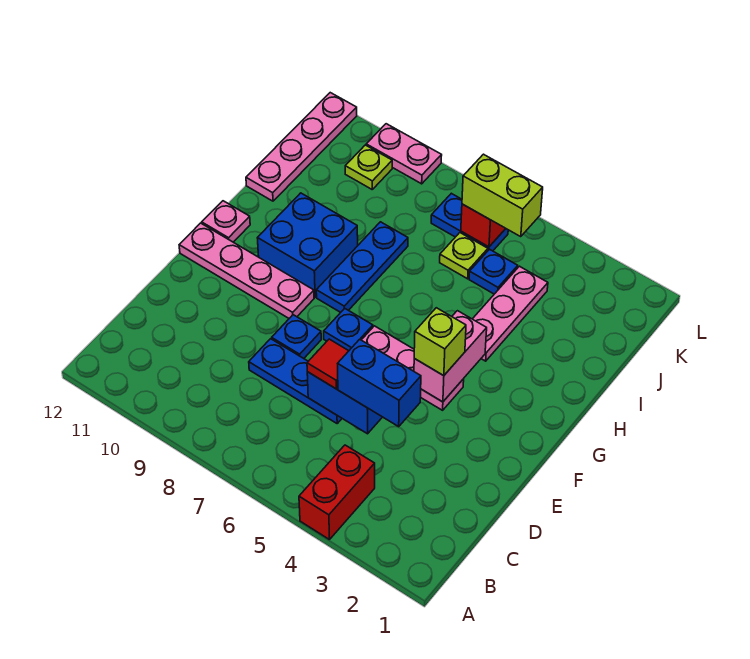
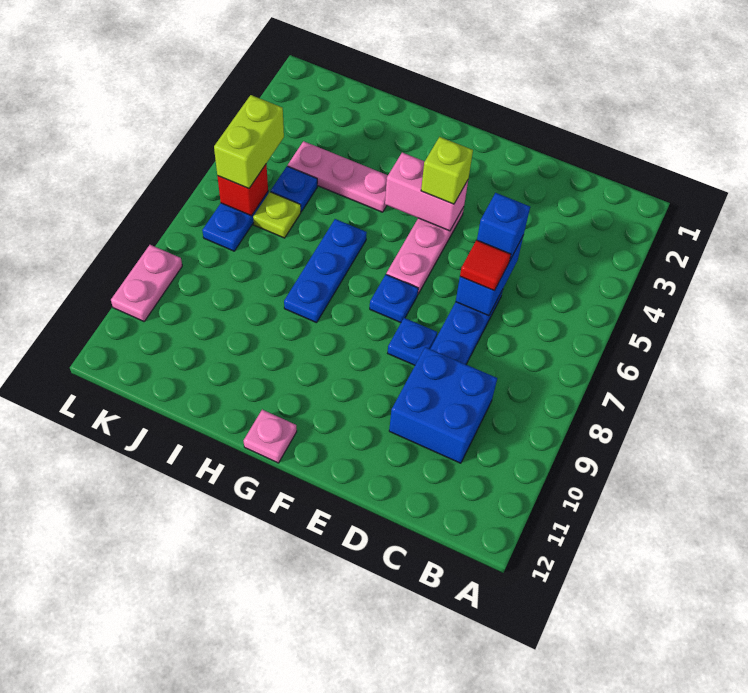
red 1x2 brick [299,445,375,540] -> none
blue 1x2 brick [338,339,421,426] -> blue 1x1 brick [477,193,530,260]
pink 1x4 plate [179,223,314,318] -> none
blue 1x3 plate [316,222,408,312] -> blue 1x3 plate turned to [284,219,367,323]
blue 2x2 brick [258,193,358,297] -> blue 2x2 brick moved to [389,347,497,463]
pink 1x4 plate [246,93,357,201] -> none
lime 1x1 plate [345,145,392,189] -> none

